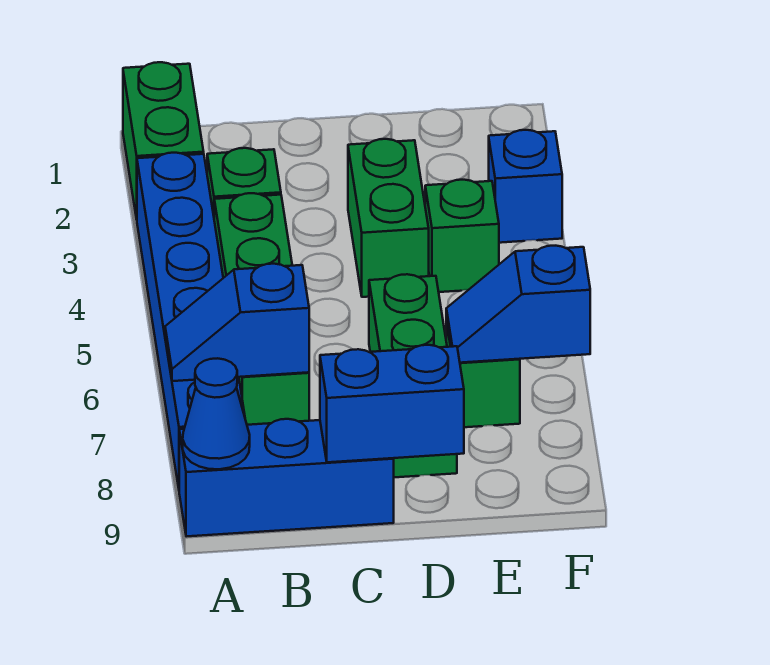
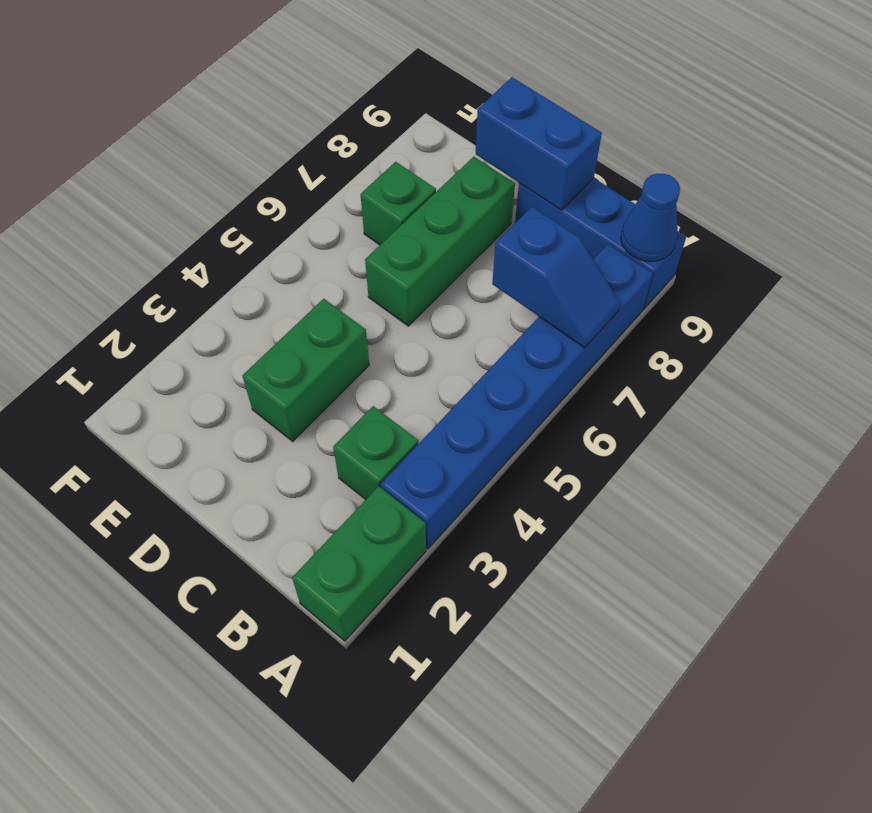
green 1x4 brick [214,193,309,425] -> none
green 1x1 brick [425,180,499,292] -> none
blue 1x2 slope [446,246,590,363] -> none
blue 1x1 brick [489,130,562,243] -> none

